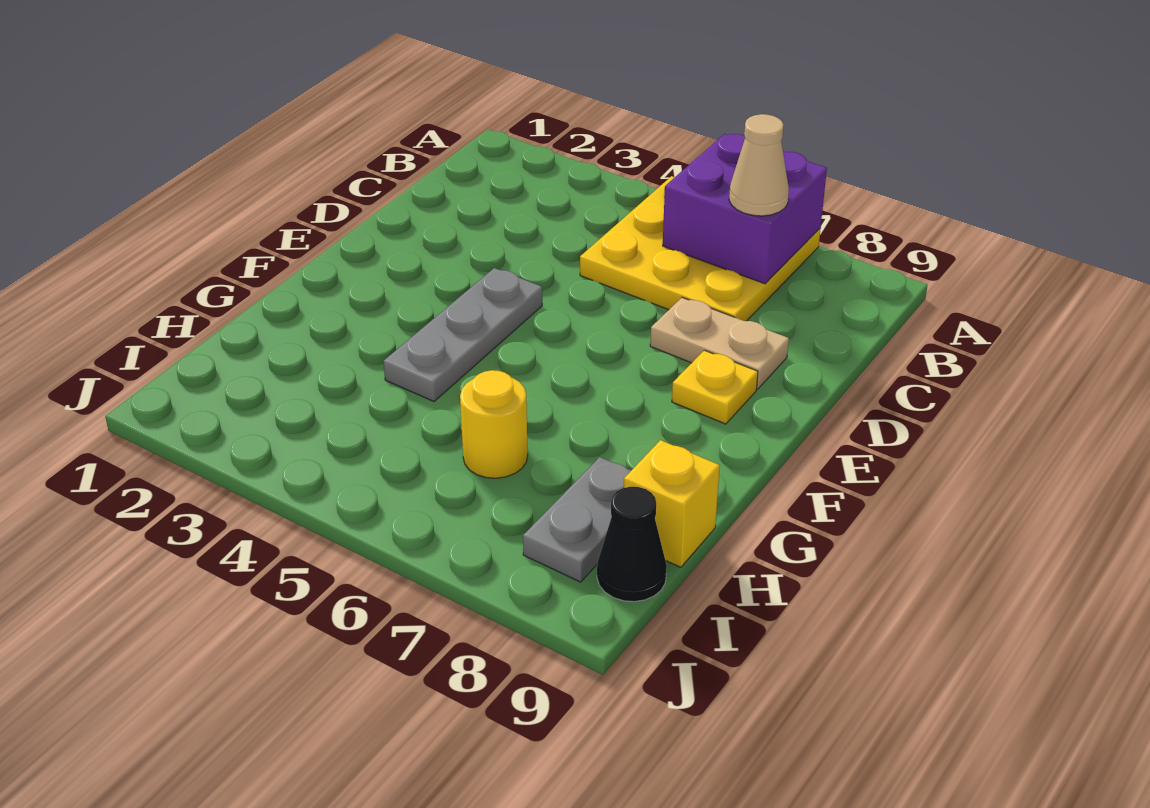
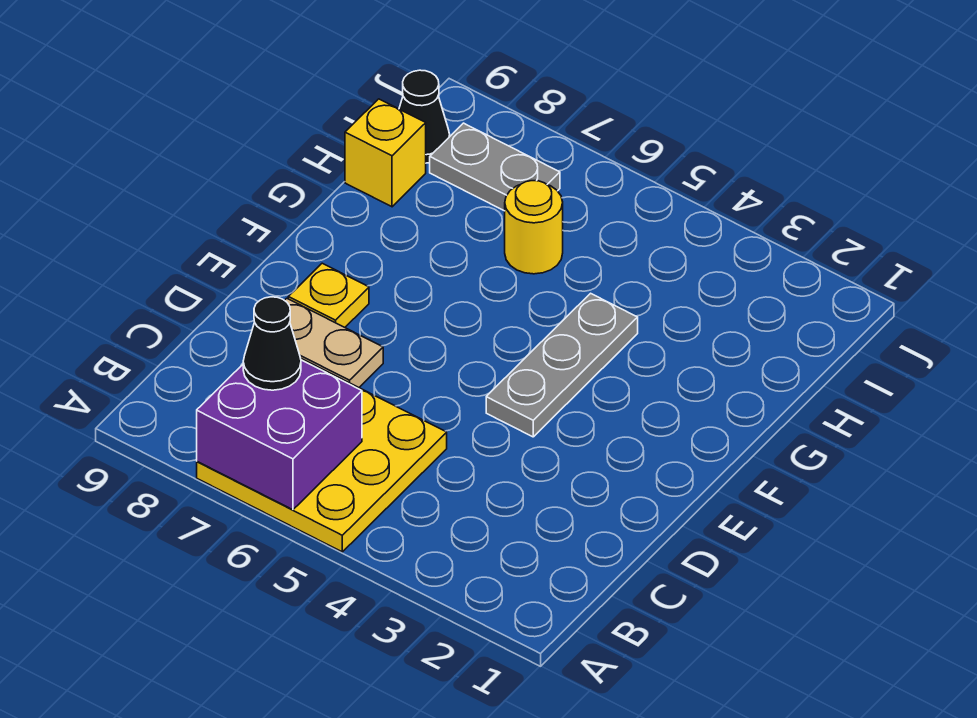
tan 1x1 cone [729,114,789,216] -> black 1x1 cone [243,297,301,390]
grey 1x2 plate [523,457,631,582] -> grey 1x2 plate turned to [430,123,560,211]

